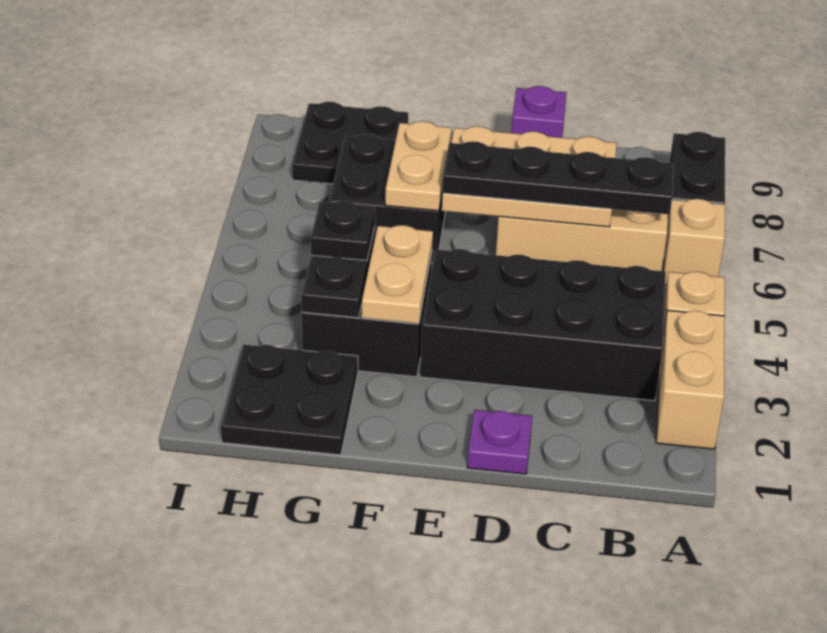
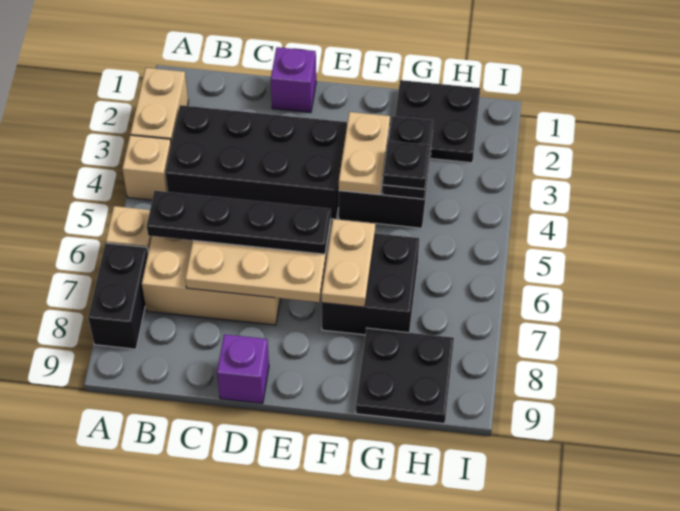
purple 1x1 plate [467,410,532,474] -> purple 1x1 brick [271,47,316,113]

